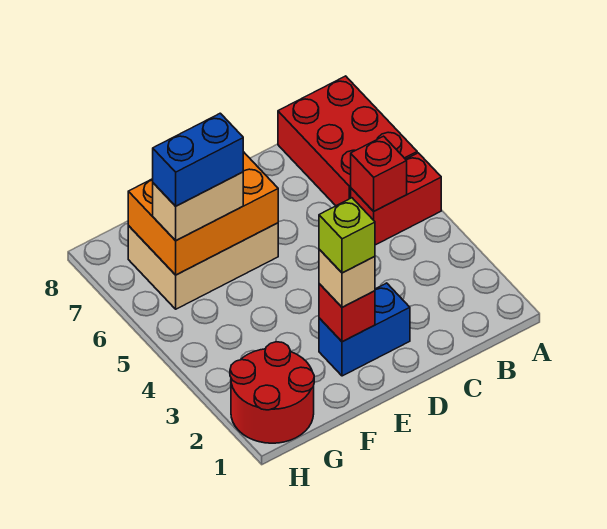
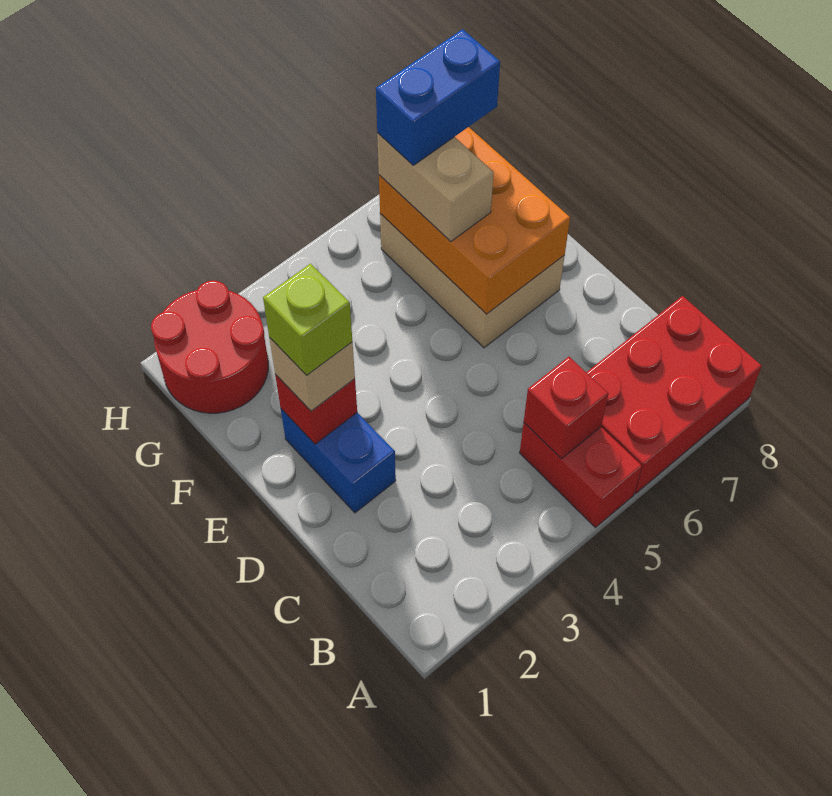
blue 1x2 brick [153,113,243,206] -> blue 1x2 brick turned to [376,29,500,165]

